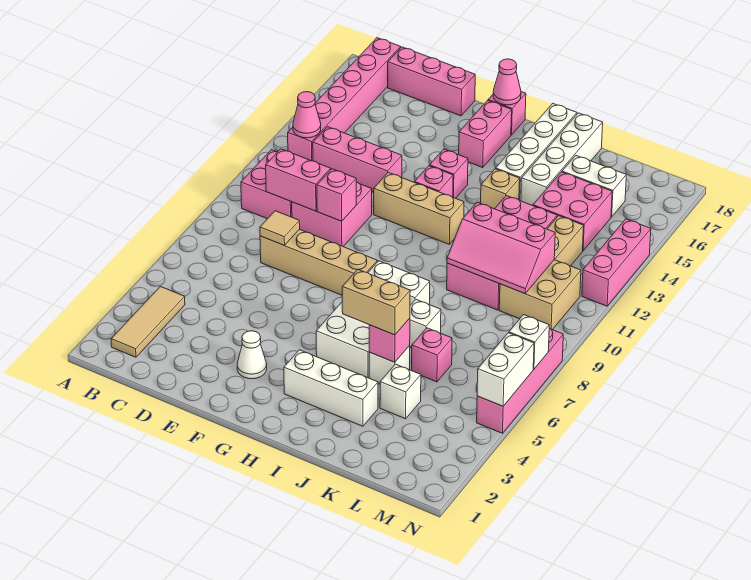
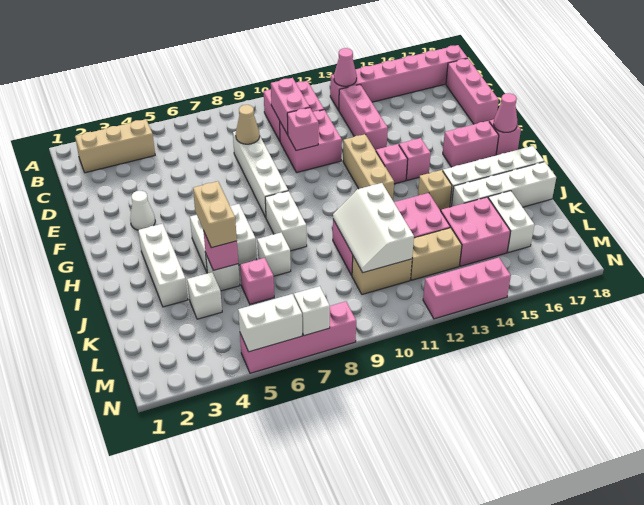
tan 1x3 tile [111,286,185,357] -> tan 1x3 brick [75,119,155,173]
tan 1x4 brick [260,229,377,295] -> white 1x4 brick [233,131,288,217]
tan 1x1 tile [260,211,300,246] -> tan 1x1 cone [236,105,260,144]
pink 2x3 slope [447,202,555,294] -> white 2x3 slope [333,183,414,273]
tan 2x2 brick [499,260,581,330] -> tan 1x2 brick [352,256,412,294]

